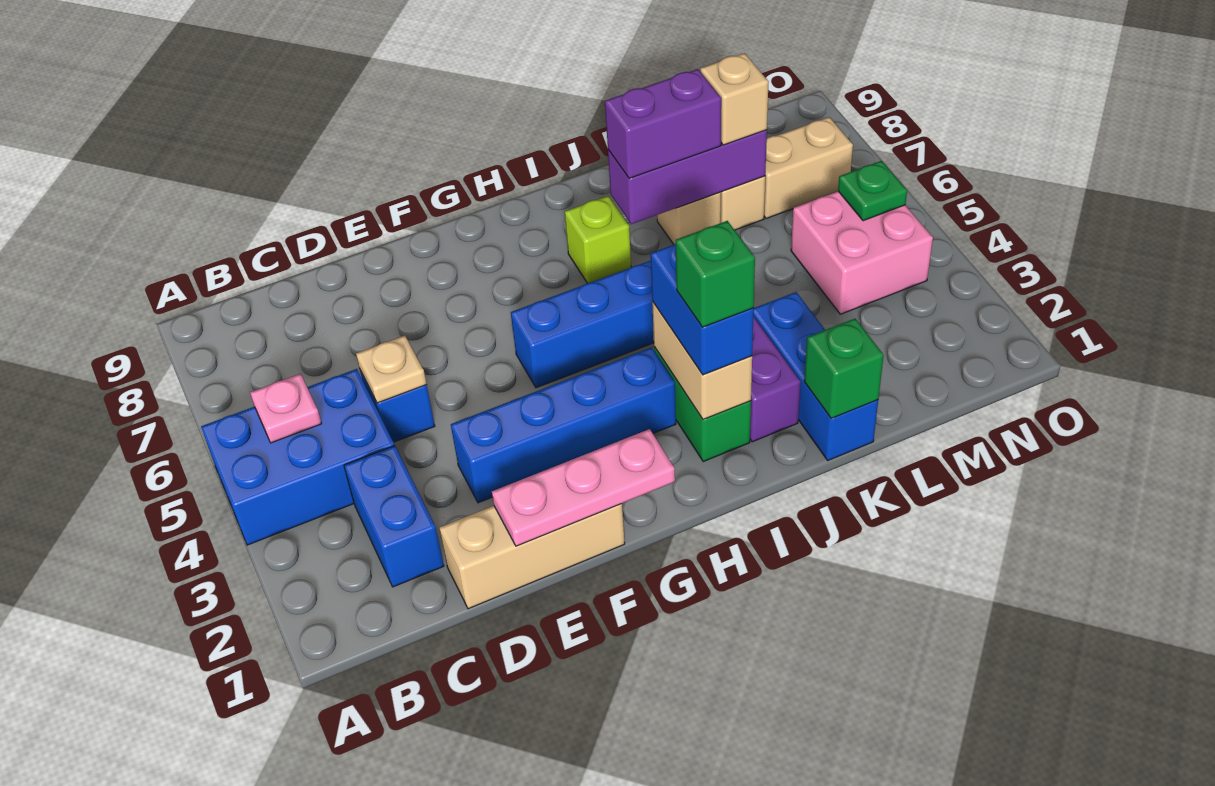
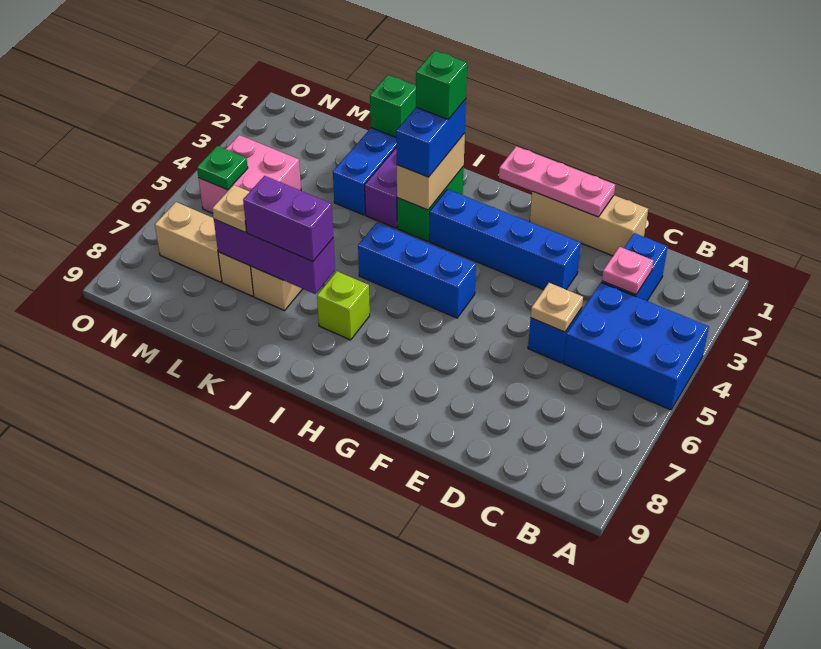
pink 1x1 plate [250,374,322,443] -> pink 1x1 plate moved to [602,247,653,295]
tan 1x1 brick [700,53,769,145] -> tan 1x1 plate [212,185,250,232]

